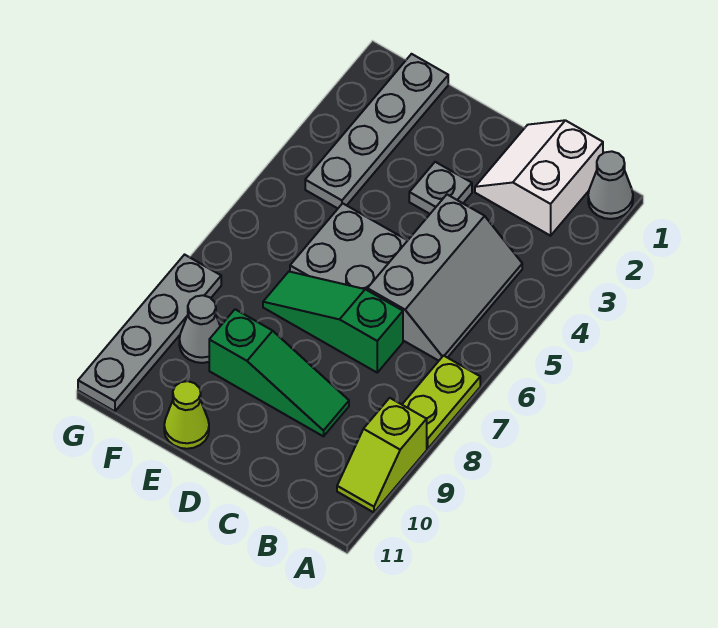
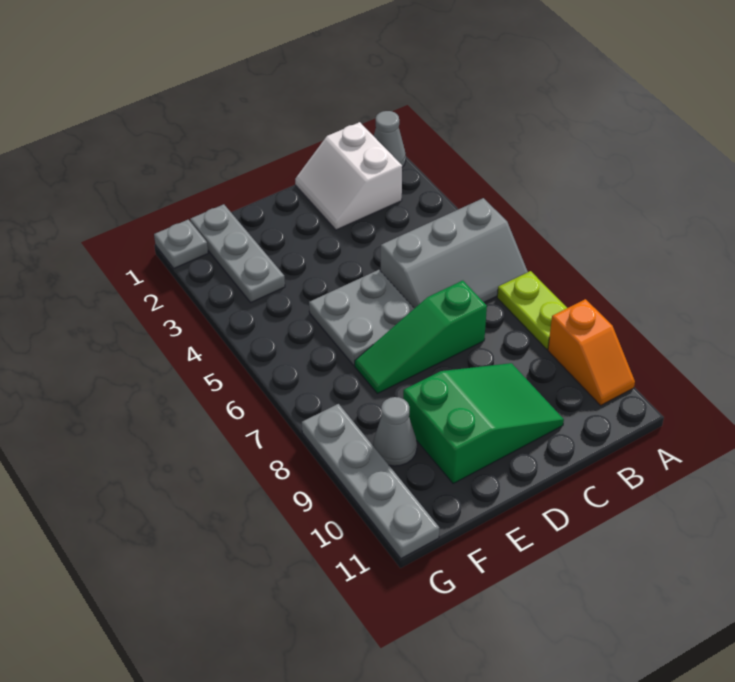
lime 1x2 slope [337,398,427,512] -> orange 1x2 slope [548,299,635,405]
grey 2x3 slope [367,195,522,361] -> grey 2x3 slope turned to [381,198,528,309]
green 1x3 slope [209,309,349,436] -> green 2x3 slope [403,363,564,484]
grey 1x1 plate [409,162,472,214] -> grey 1x1 plate moved to [154,220,208,268]
lime 1x1 cone [164,381,209,449] -> none
grey 1x4 plate [305,54,448,208] -> grey 1x3 plate [190,204,285,302]

